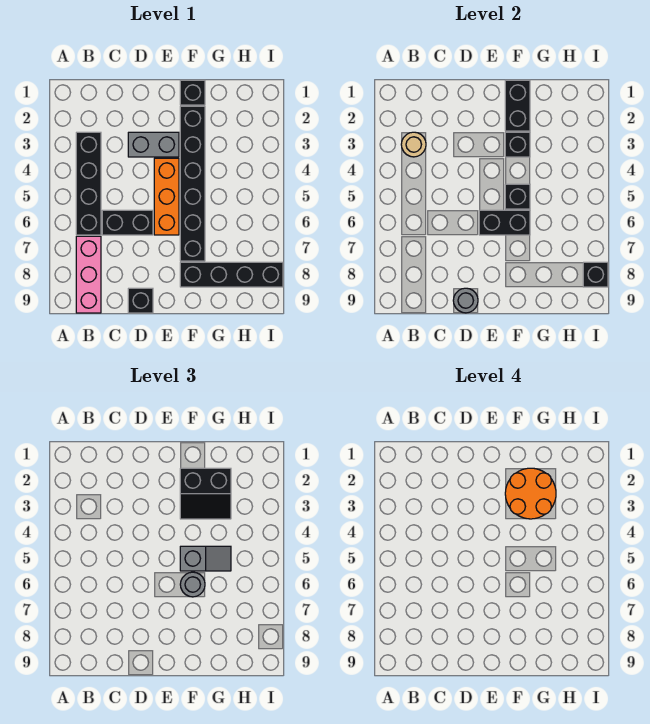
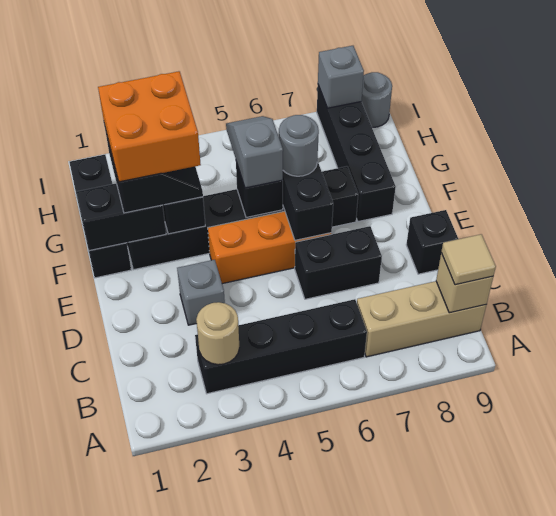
pink 1x3 brick [76,236,101,313] -> tan 1x3 brick [357,281,486,357]
none -> tan 1x1 brick [436,253,493,313]
none -> tan 1x1 tile [441,234,496,285]
black 1x2 brick [102,210,153,235] -> black 1x2 brick turned to [295,226,382,299]
grey 1x2 brick [128,132,179,157] -> grey 1x1 brick [177,260,225,325]
grey 1x1 round brick [453,288,478,313] -> grey 1x1 round brick moved to [361,72,392,127]
black 1x1 brick [180,80,205,105] -> black 1x3 brick [69,155,131,278]
orange 2x2 round brick [505,468,556,519] -> orange 2x2 brick [98,71,201,182]
black 1x1 brick [583,262,608,287] -> grey 1x1 brick [318,46,364,108]

